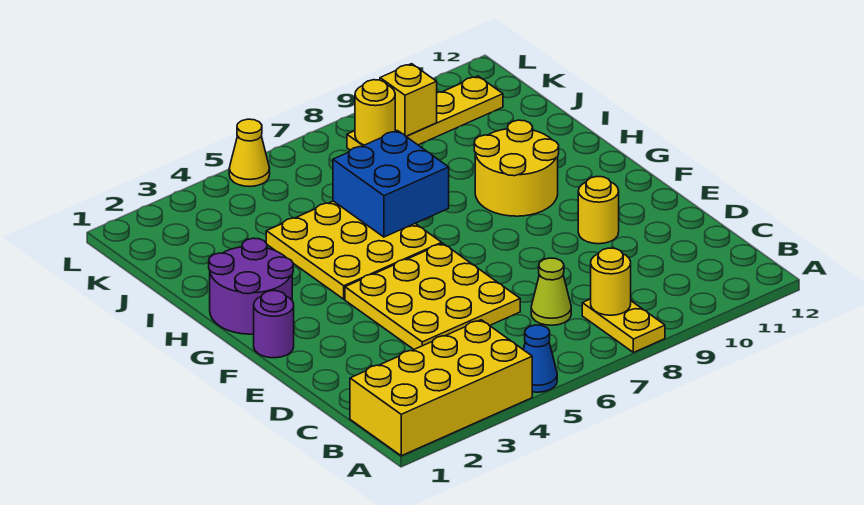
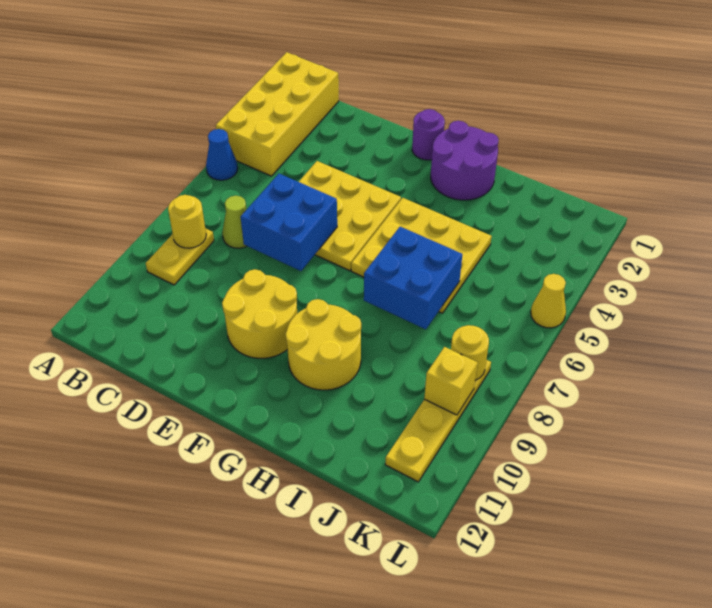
yellow 1x2 plate [582,299,665,353] -> yellow 1x2 plate turned to [146,228,214,285]
none -> blue 2x2 brick [241,174,337,271]
yellow 1x1 round brick [578,177,619,244] -> yellow 2x2 round brick [222,269,297,358]

